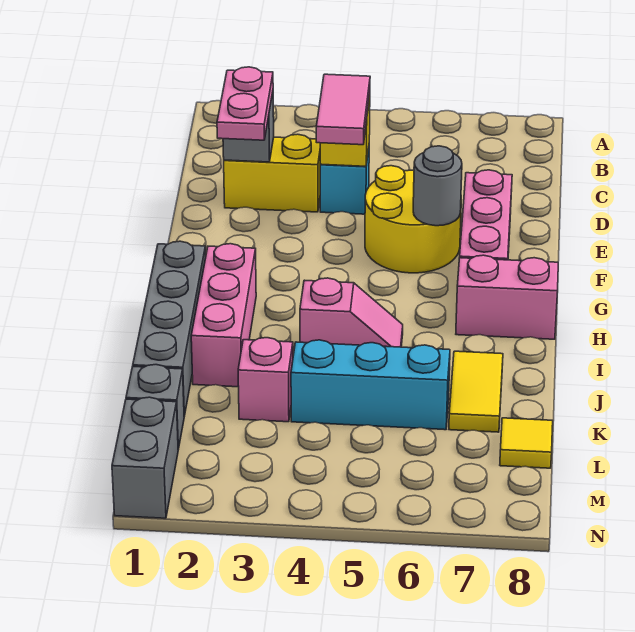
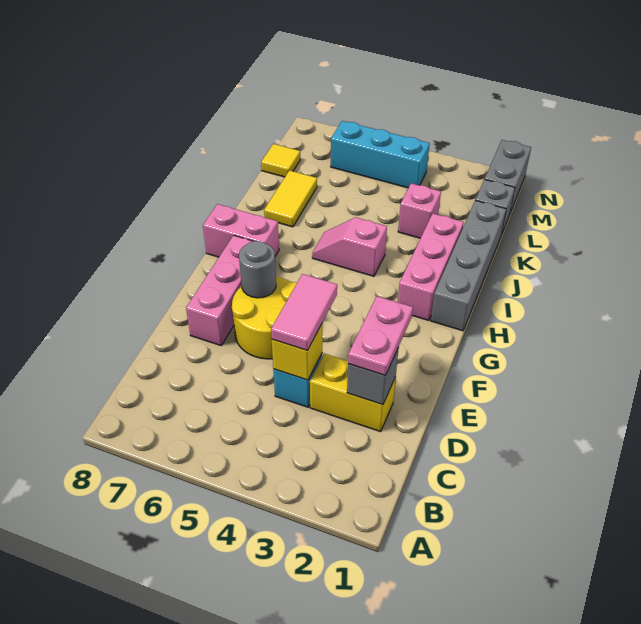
cyan 1x3 brick [291,340,450,430] -> cyan 1x3 brick moved to [331,121,430,188]

